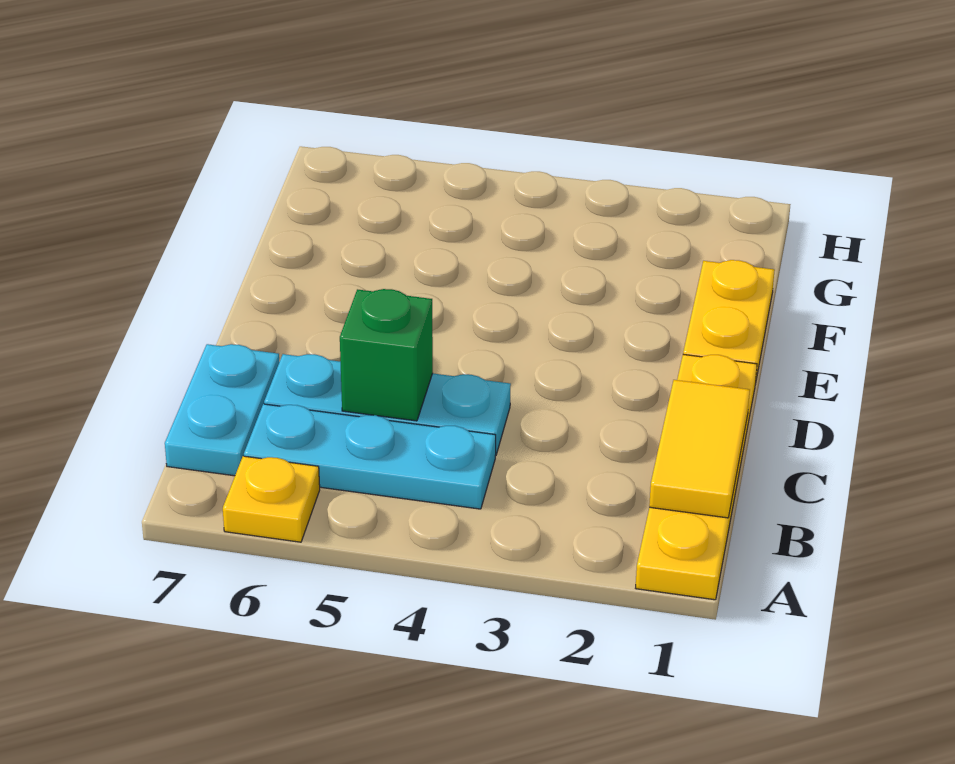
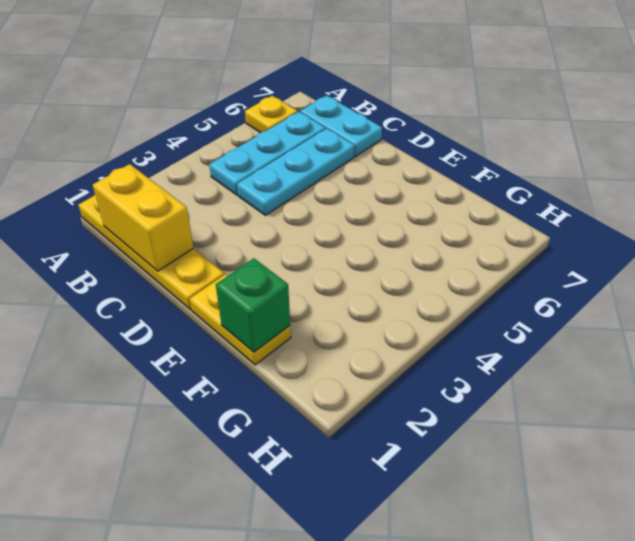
yellow 1x2 tile [649,380,750,518] -> yellow 1x2 brick [93,164,193,271]
green 1x1 brick [340,289,433,421] -> green 1x1 brick moved to [216,258,290,352]

